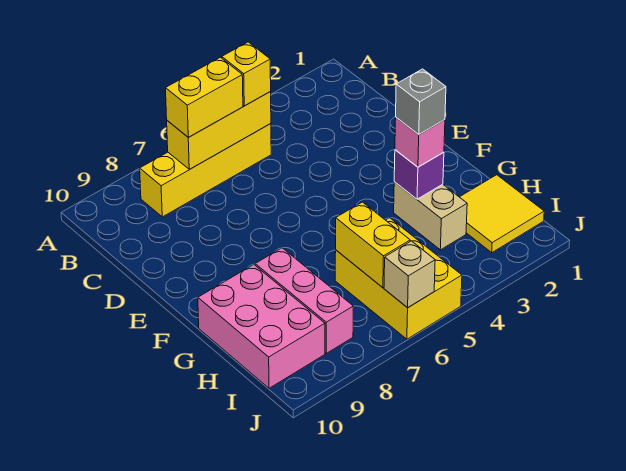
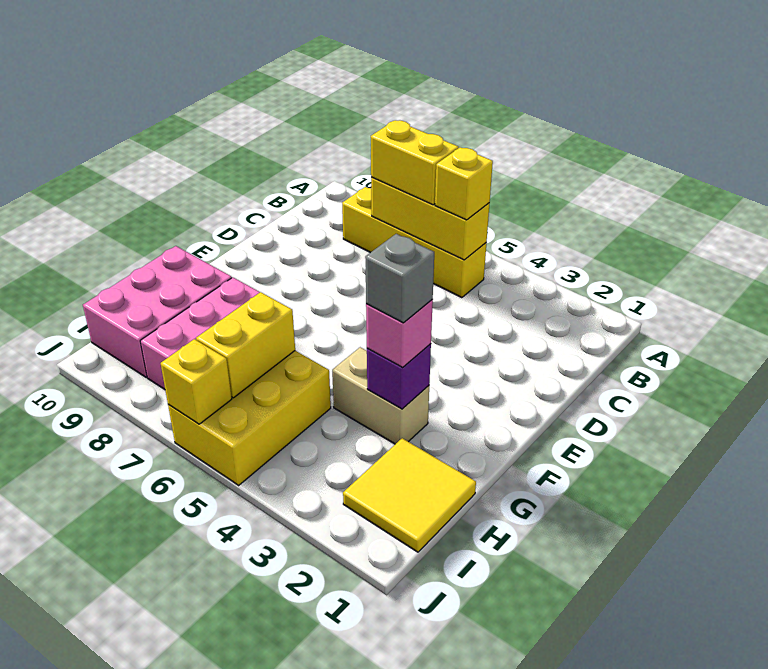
tan 1x2 brick [394,182,467,250] -> tan 1x2 brick turned to [332,347,429,444]
tan 1x1 brick [384,241,435,308] -> yellow 1x1 brick [161,339,232,424]

